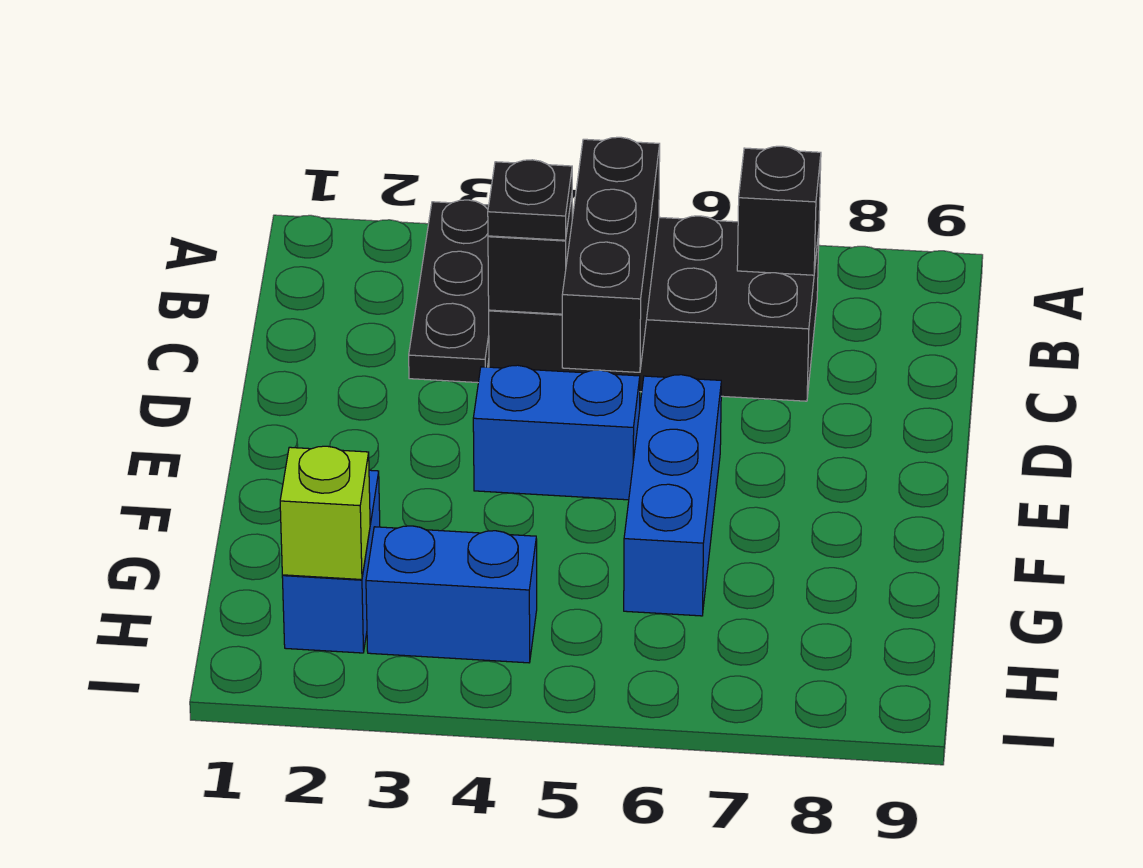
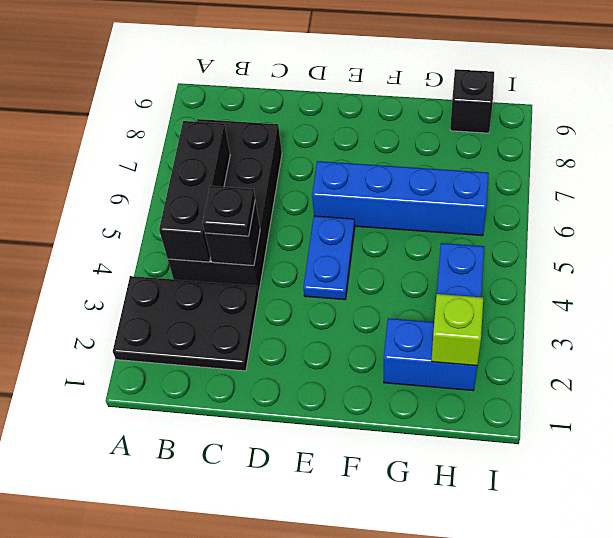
black 1x3 plate [409,200,489,383] -> black 2x3 plate [113,276,259,371]
black 1x3 brick [562,137,660,372] -> black 1x3 brick turned to [159,121,230,262]
black 1x1 brick [737,146,821,275] -> black 1x1 brick moved to [450,69,494,133]
blue 1x2 brick [473,365,640,500] -> blue 1x2 plate [303,216,355,300]
blue 1x3 brick [624,375,721,616] -> blue 1x4 brick [312,161,489,236]

